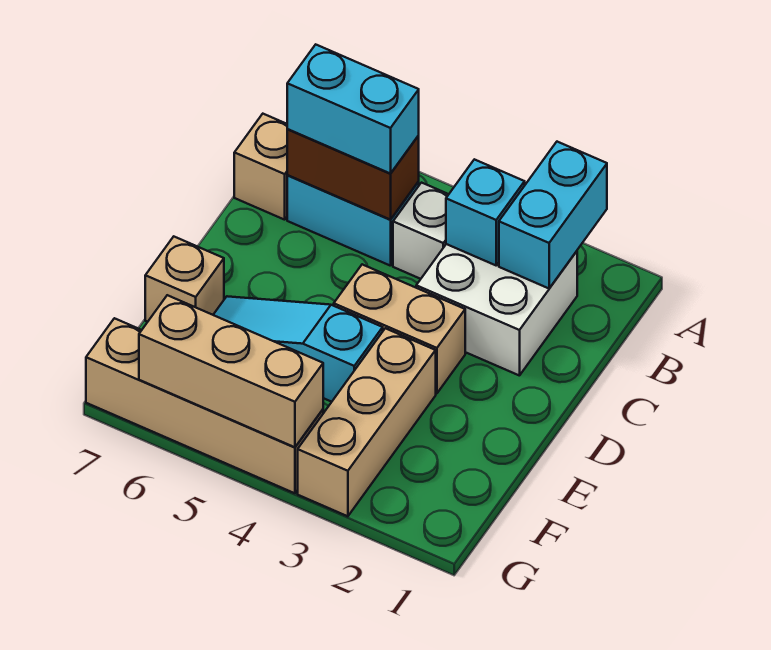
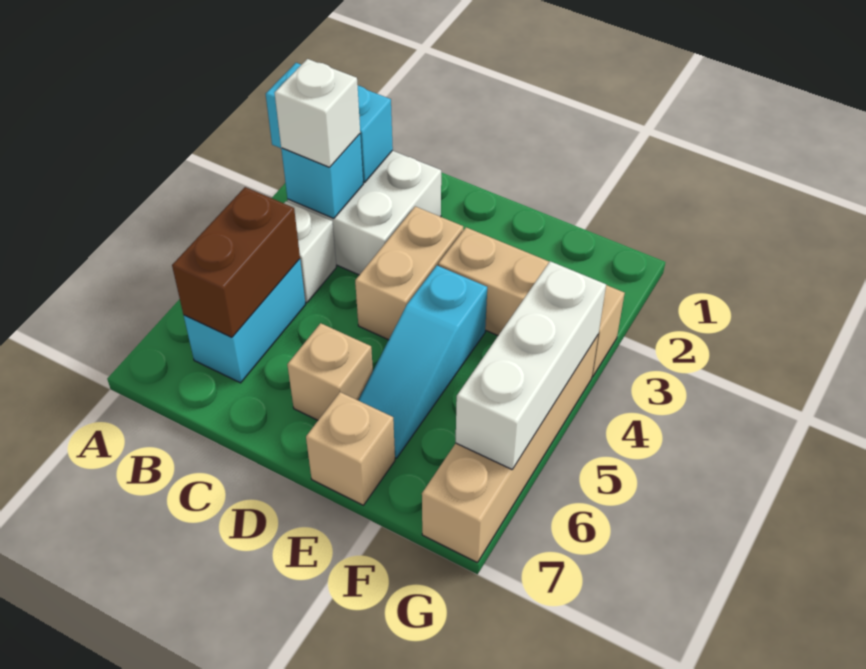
none -> white 1x1 brick [275,59,360,167]
cyan 1x2 brick [287,45,419,174] -> none
tan 1x1 brick [234,114,287,220] -> tan 1x1 brick moved to [287,323,373,420]
tan 1x3 brick [139,295,323,447] -> white 1x3 brick [456,261,606,469]

